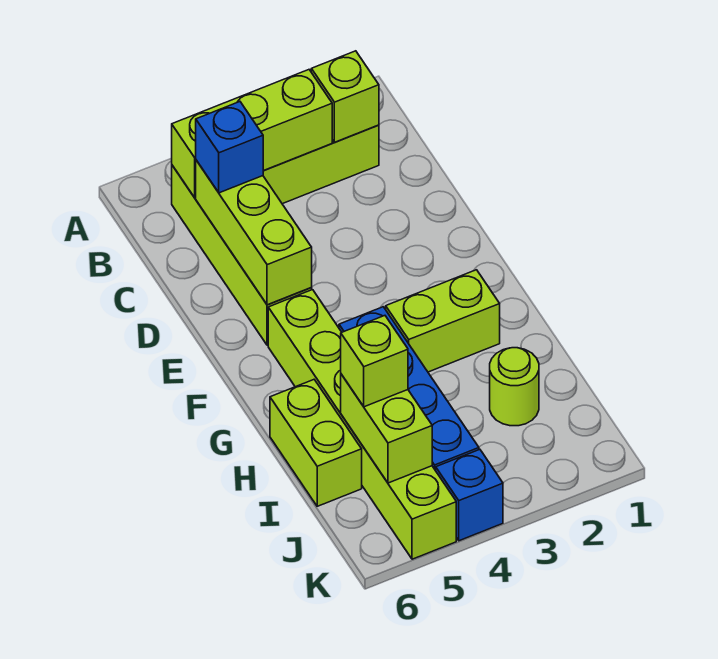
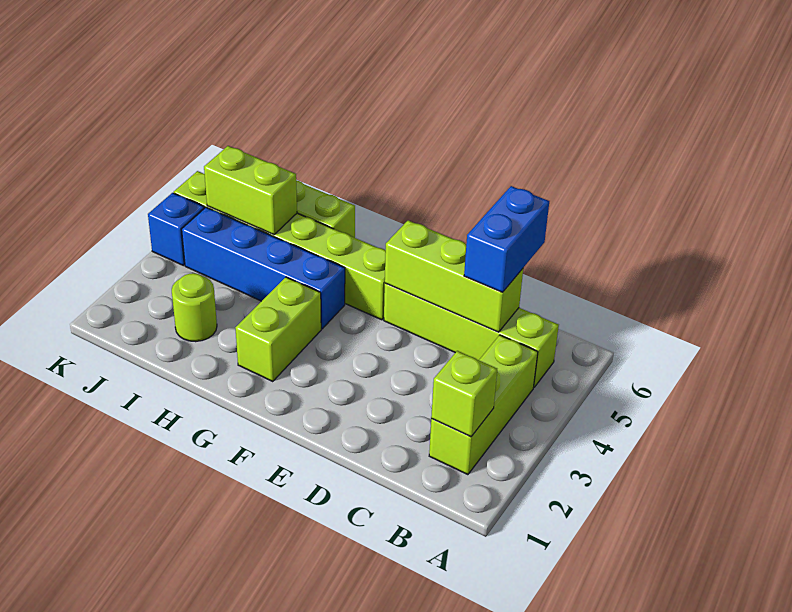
lime 1x3 brick [172,70,332,198] -> none
blue 1x1 brick [196,102,263,193] -> blue 1x2 brick [464,186,549,292]
lime 1x1 brick [341,316,408,407] -> none

